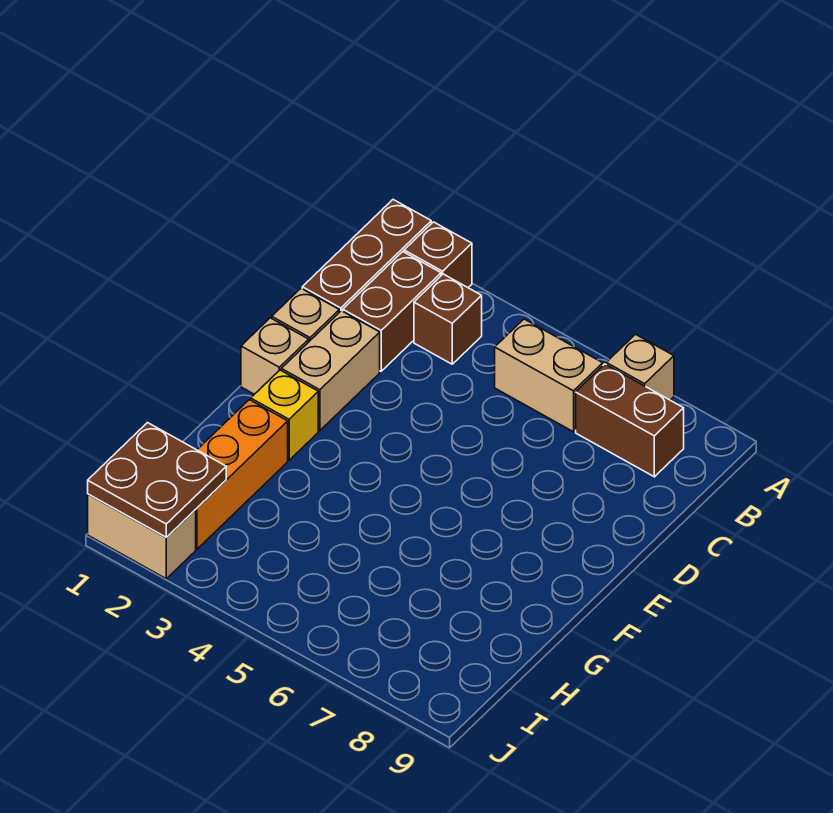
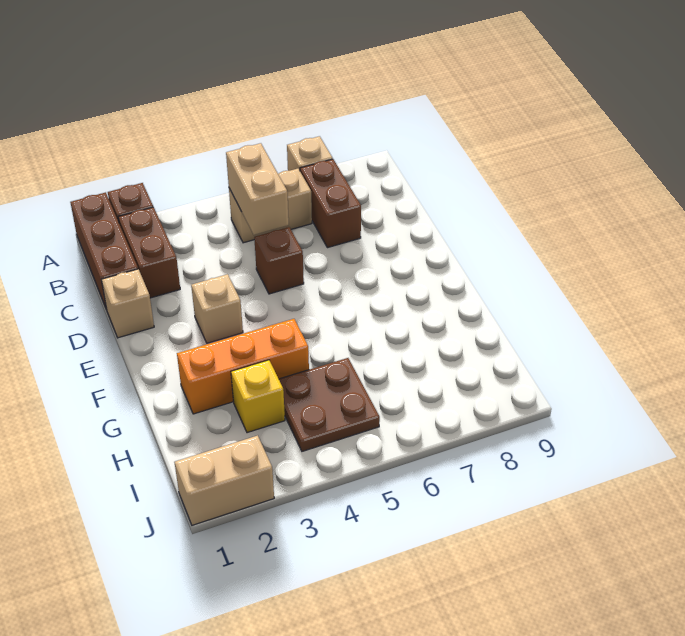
brown 1x1 brick [414,274,482,364] -> brown 1x1 brick moved to [254,227,304,294]
brown 1x2 brick [576,364,684,477] -> brown 1x2 brick turned to [300,159,361,248]
tan 1x2 brick [281,311,380,431] -> tan 1x2 brick moved to [226,143,289,235]
tan 1x1 brick [241,318,309,394] -> tan 1x1 brick moved to [191,274,243,343]
yellow 1x1 brick [251,370,318,460] -> yellow 1x1 brick moved to [231,360,285,433]
orange 1x3 brick [196,400,288,549] -> orange 1x3 brick turned to [177,319,309,414]
brown 2x2 plate [88,423,226,537] -> brown 2x2 plate moved to [279,358,380,451]

